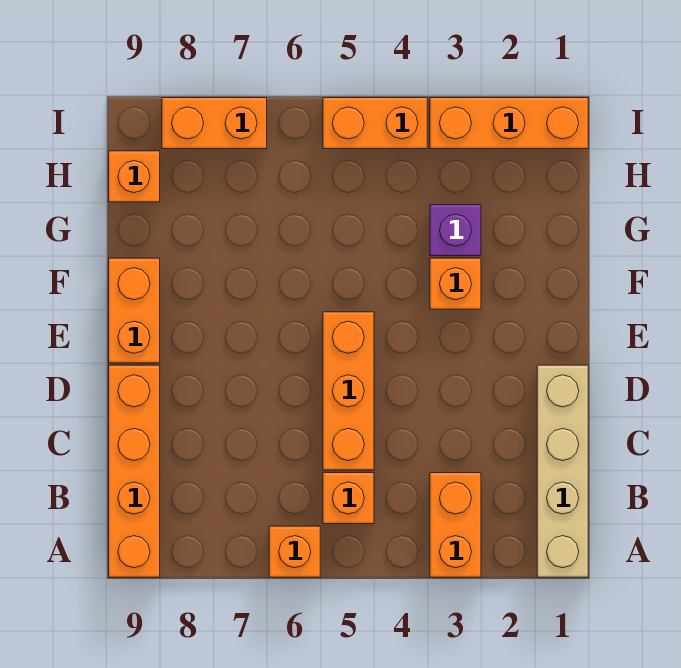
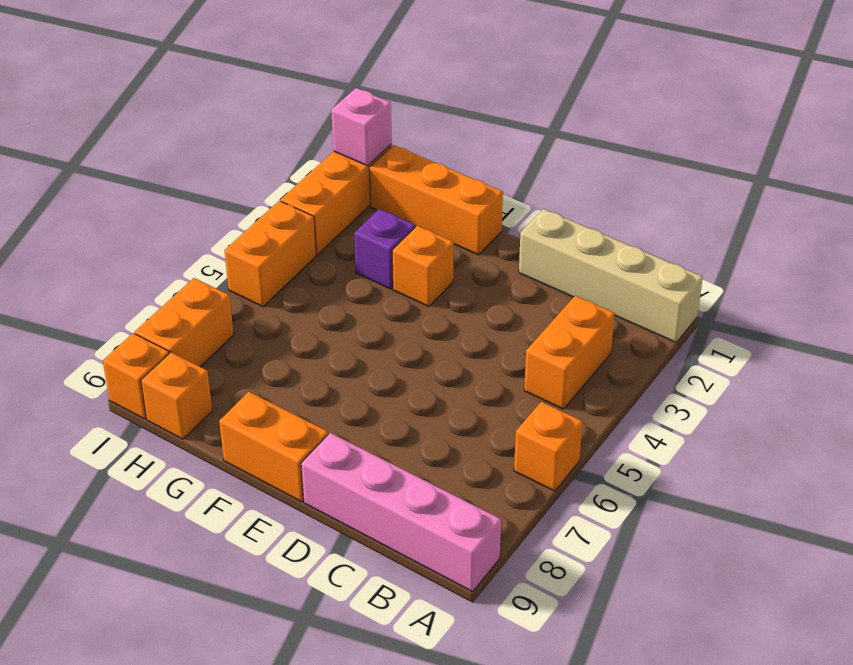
orange 1x2 brick [430,473,481,577] -> orange 1x2 brick turned to [524,296,615,409]
orange 1x4 brick [109,365,160,577] -> pink 1x4 brick [301,433,501,592]
orange 1x1 brick [323,473,374,524] -> orange 1x1 brick moved to [103,333,169,419]
orange 1x3 brick [323,312,374,470] -> orange 1x3 brick moved to [369,145,503,255]
none -> pink 1x1 brick [331,88,392,166]

